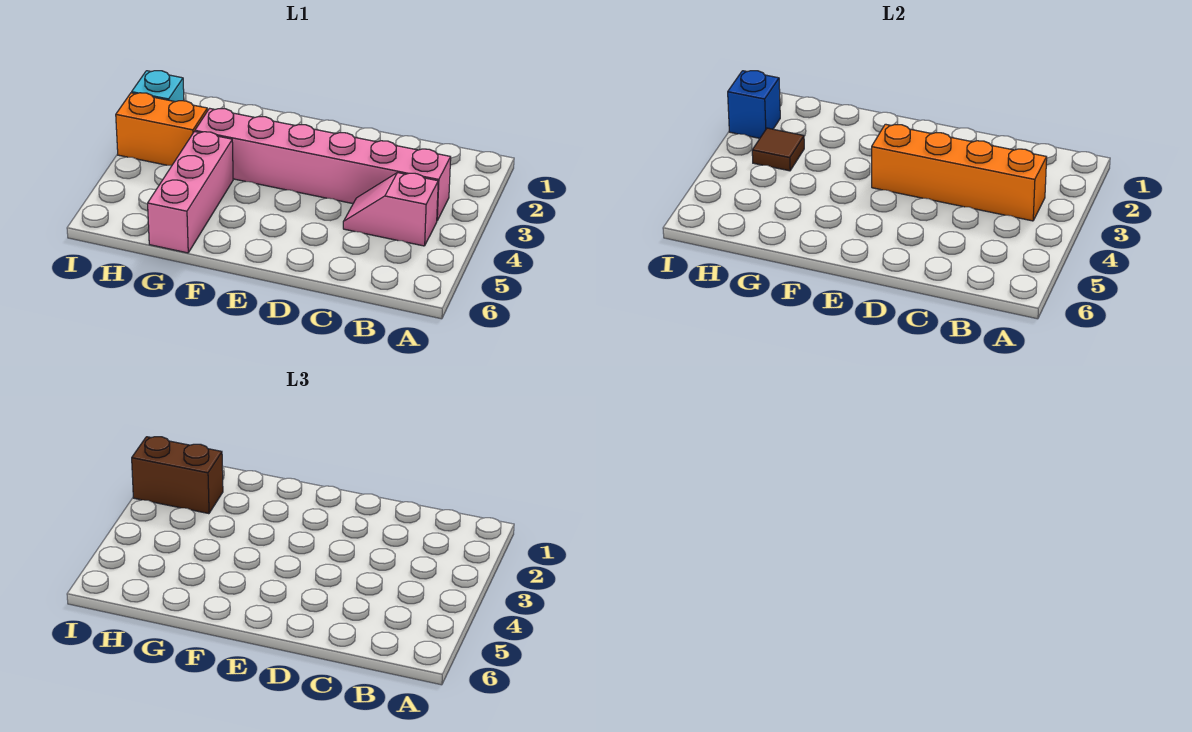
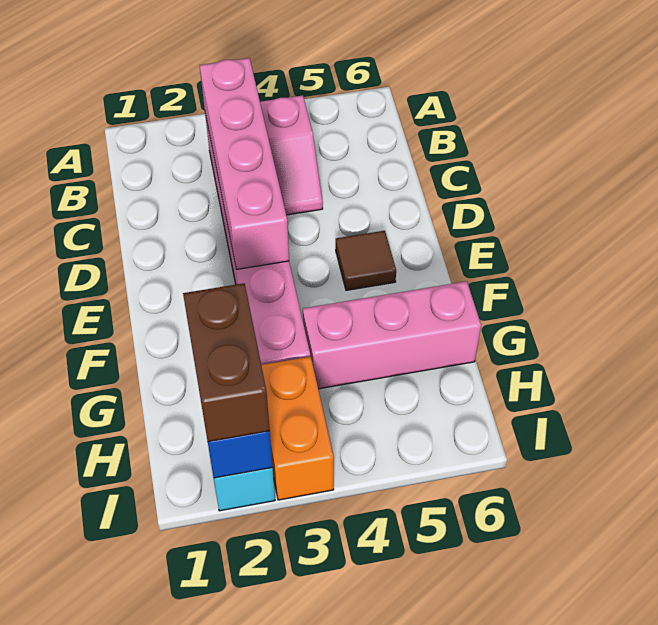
orange 1x4 brick [872,124,1047,221] -> pink 1x4 brick [200,58,289,269]
brown 1x1 tile [752,128,804,171] -> brown 1x1 tile moved to [336,231,396,290]

